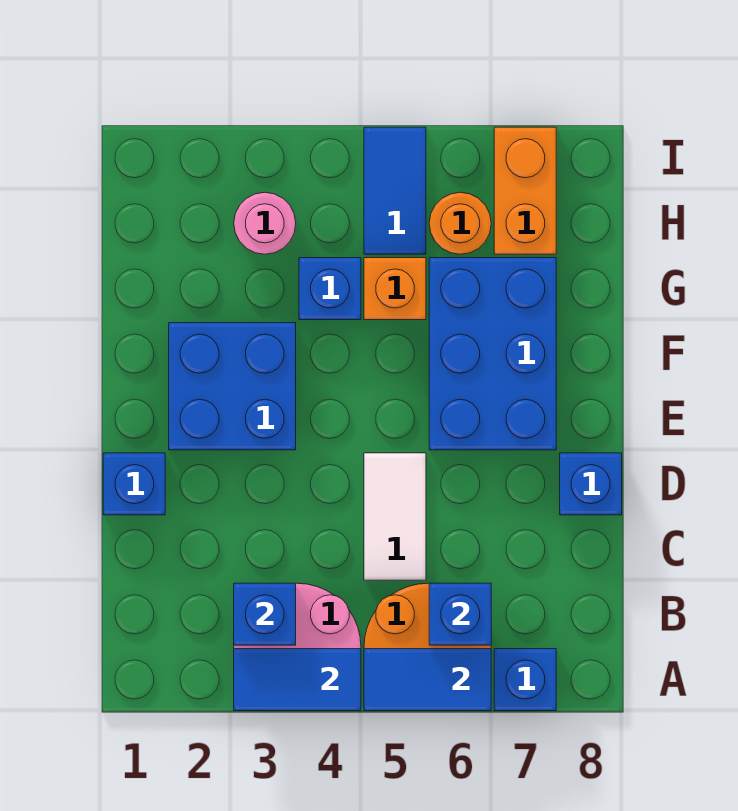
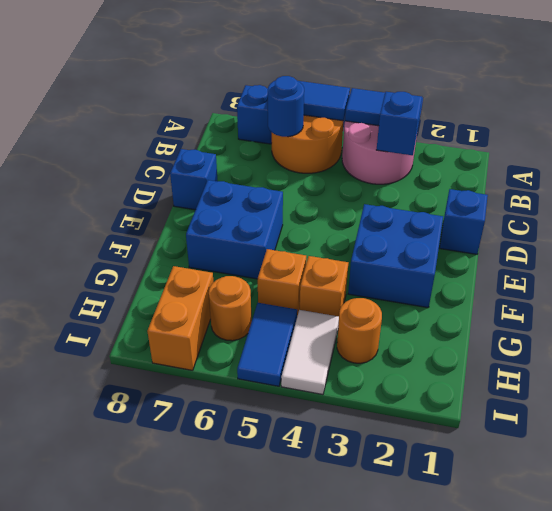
blue 1x1 brick [429,583,491,645] -> blue 1x1 round brick [268,76,304,137]
white 1x2 tile [364,453,426,580] -> white 1x2 tile moved to [281,310,339,395]
blue 2x3 brick [429,258,556,450] -> blue 2x2 brick [186,180,283,279]
blue 1x1 brick [299,258,361,320] -> orange 1x1 brick [300,256,348,316]
pink 1x1 round brick [234,192,296,254] -> orange 1x1 round brick [337,298,382,363]

